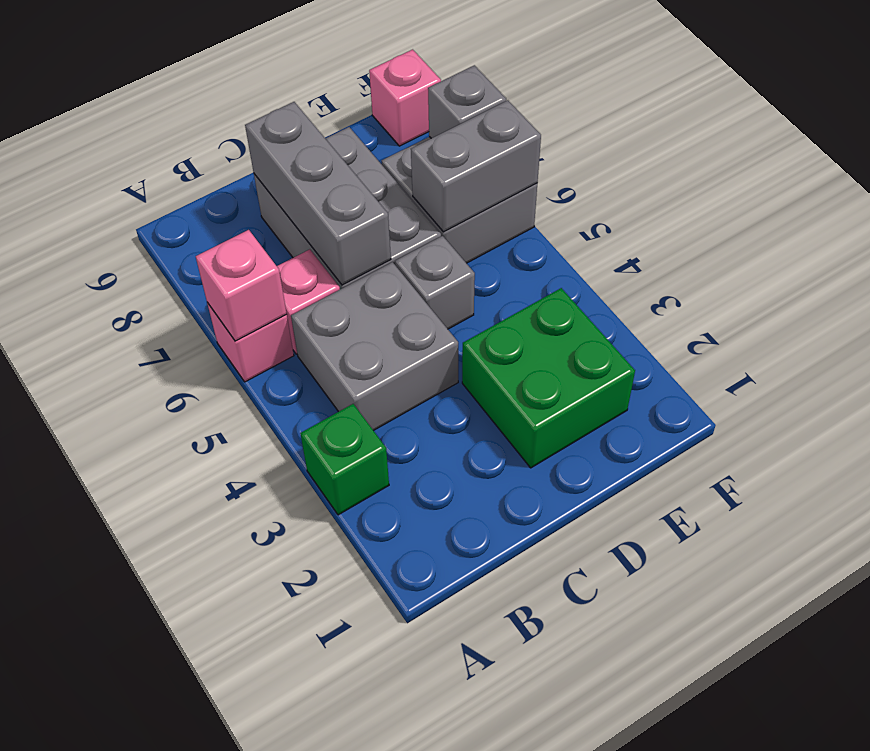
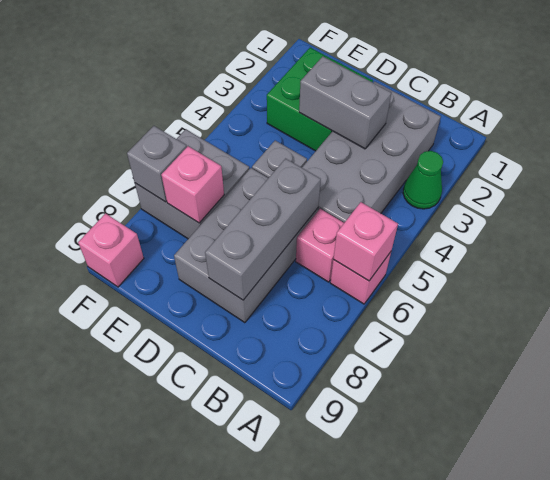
green 1x1 brick [300,404,389,515] -> green 1x1 cone [403,151,443,209]
grey 2x2 brick [291,262,458,431] -> grey 2x4 brick [302,81,441,223]
grey 1x2 brick [411,100,541,232] -> grey 1x2 brick moved to [299,56,391,149]
none -> pink 1x1 brick [162,146,224,223]

